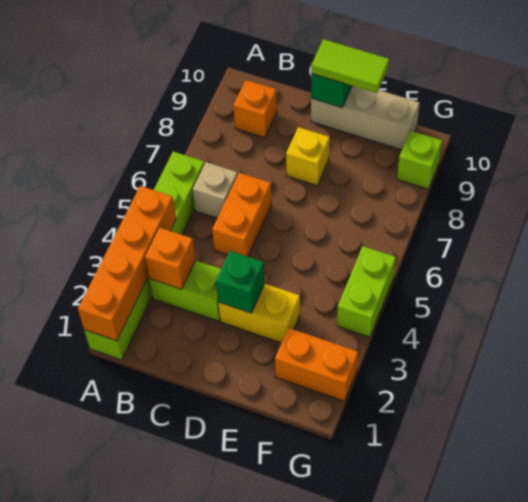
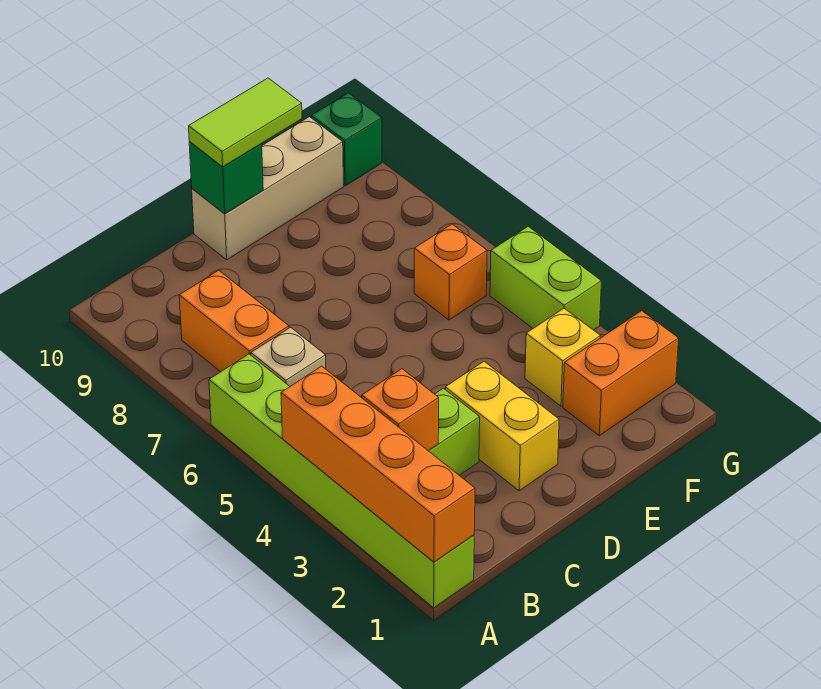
orange 1x1 brick [233,80,277,138] -> orange 1x1 brick moved to [414,224,487,320]
orange 1x2 brick [212,173,272,257] -> orange 1x2 brick moved to [179,270,289,372]
yellow 1x2 brick [218,284,300,343] -> yellow 1x2 brick turned to [445,361,559,491]
green 1x1 brick [216,251,265,313] -> green 1x1 brick moved to [311,93,382,186]
yellow 1x1 brick [286,127,330,186] -> yellow 1x1 brick moved to [525,308,600,406]
lime 1x1 brick [397,130,442,189] -> none

